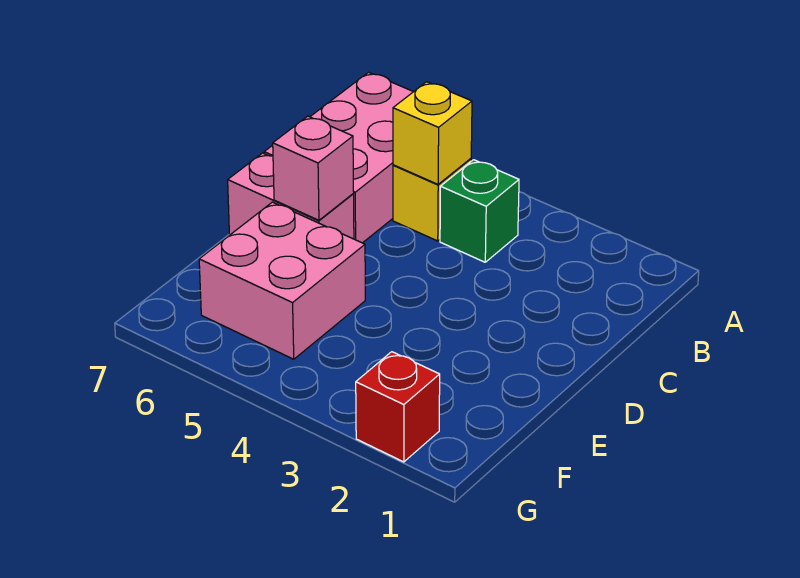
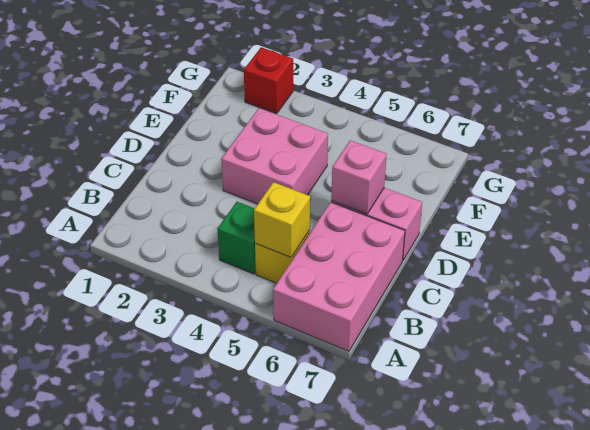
pink 2x2 brick [199,202,365,359] -> pink 2x2 brick moved to [221,108,328,204]

